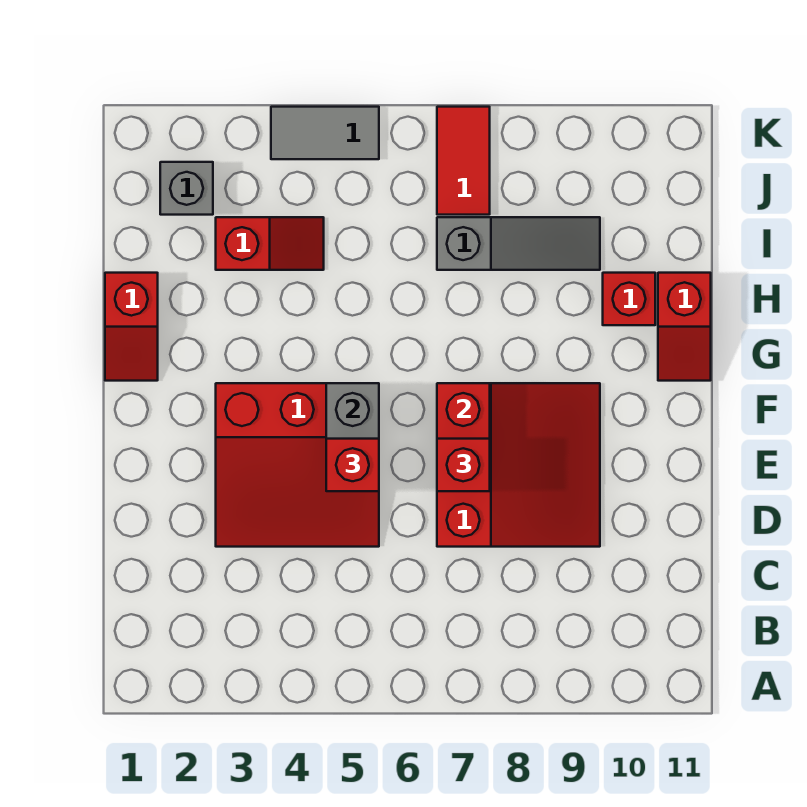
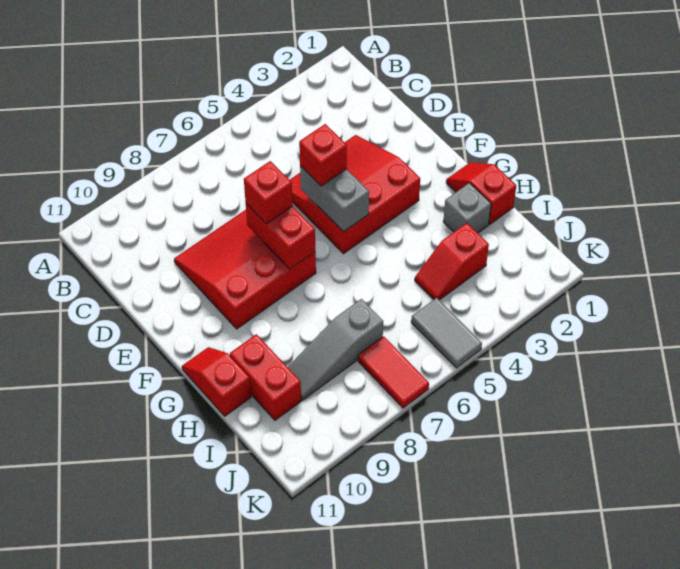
red 3x3 slope [437,383,600,547] -> red 3x3 slope turned to [174,210,316,329]
red 1x1 brick [603,273,655,325] -> red 1x2 brick [230,334,301,420]
grey 1x1 brick [160,162,213,215] -> grey 1x1 brick moved to [443,183,491,233]
grey 1x2 tile [271,107,379,159] -> grey 1x2 tile turned to [411,298,482,368]

